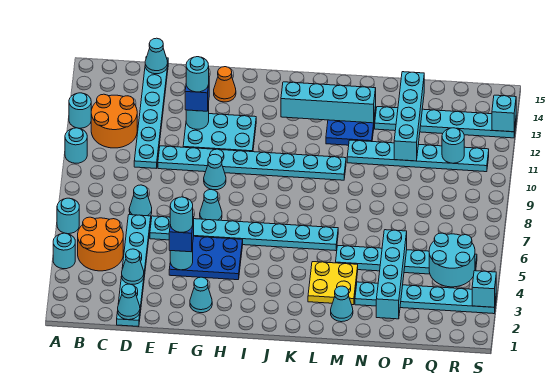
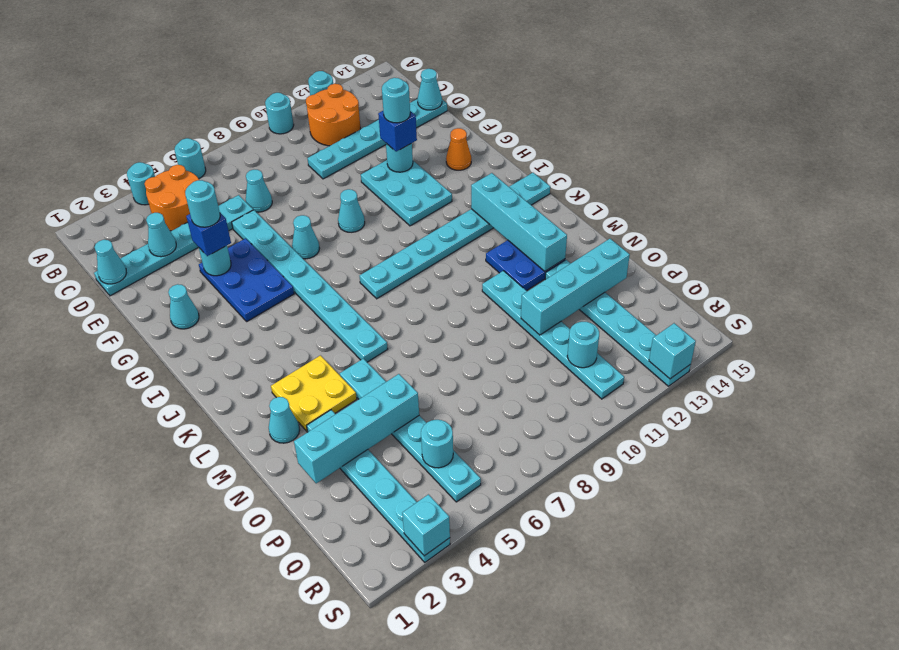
cyan 1x8 plate [158,146,346,180] -> cyan 1x8 plate turned to [360,173,550,299]
cyan 2x2 round brick [429,233,475,287] -> cyan 1x1 round brick [421,420,453,468]

